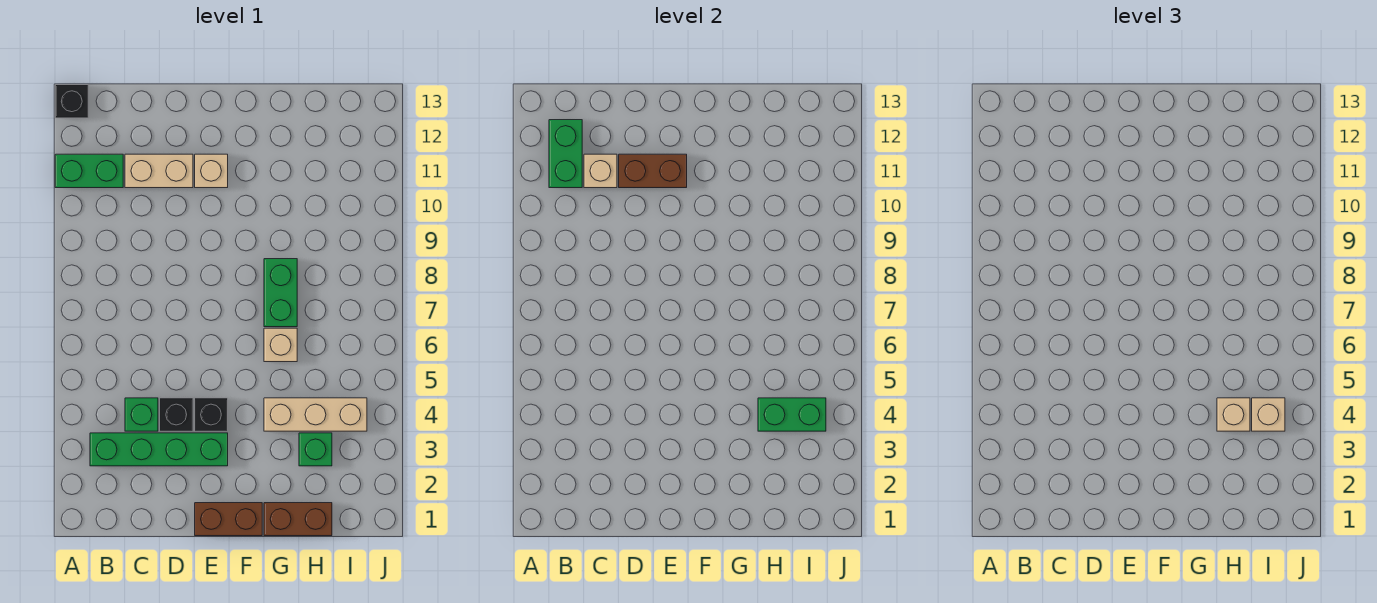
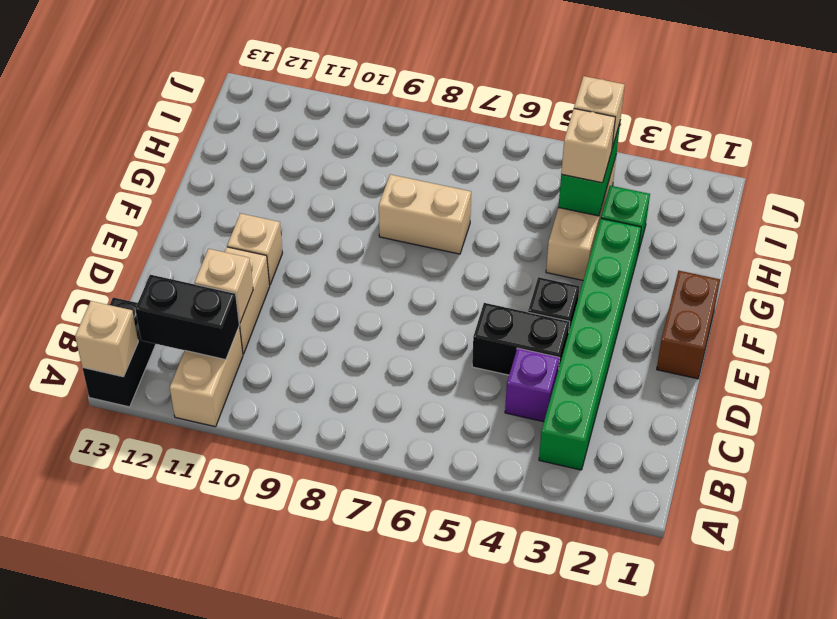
green 1x2 brick [55,154,123,188] -> tan 1x2 brick [170,326,243,427]
black 1x1 brick [55,85,88,118] -> black 1x2 brick [83,297,156,407]
green 1x4 brick [90,433,228,466] -> green 1x6 brick [539,219,641,470]
green 1x2 brick [549,120,582,188] -> black 1x2 brick [135,275,239,360]
green 1x1 brick [125,398,158,431] -> purple 1x1 brick [505,348,560,422]
black 1x1 brick [160,398,193,431] -> black 1x2 brick [472,303,570,375]
brown 1x2 brick [619,154,687,188] -> none
brown 1x2 brick [264,503,332,536] -> none
tan 1x1 brick [264,328,297,362] -> tan 1x1 brick moved to [75,301,138,377]
green 1x2 brick [264,259,297,327] -> tan 1x2 brick [379,174,471,254]

